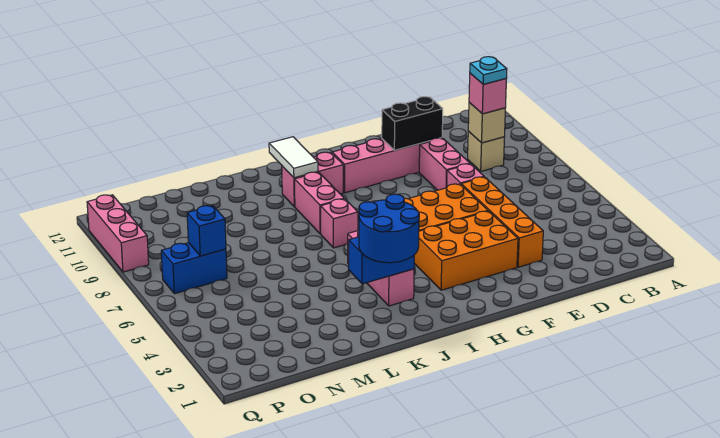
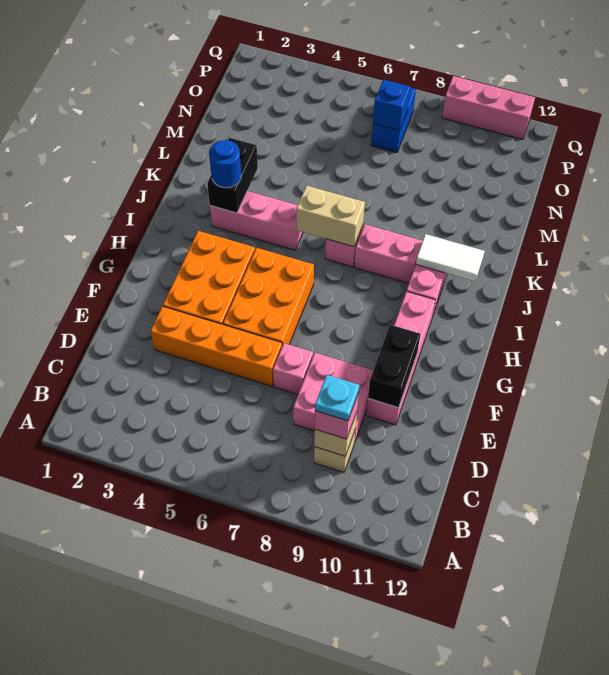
pink 1x2 brick [419,138,470,190] -> pink 2x2 brick [293,353,373,443]
blue 2x2 round brick [359,194,419,263] -> blue 1x1 round brick [209,140,241,188]
blue 1x2 brick [349,237,414,284] -> black 1x2 brick [207,138,258,213]
none -> tan 1x2 brick [296,186,365,247]

